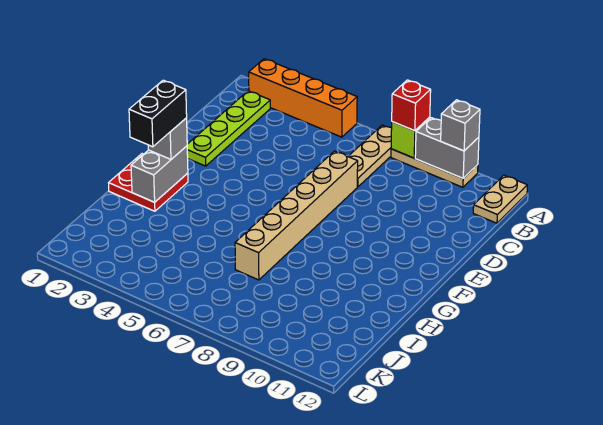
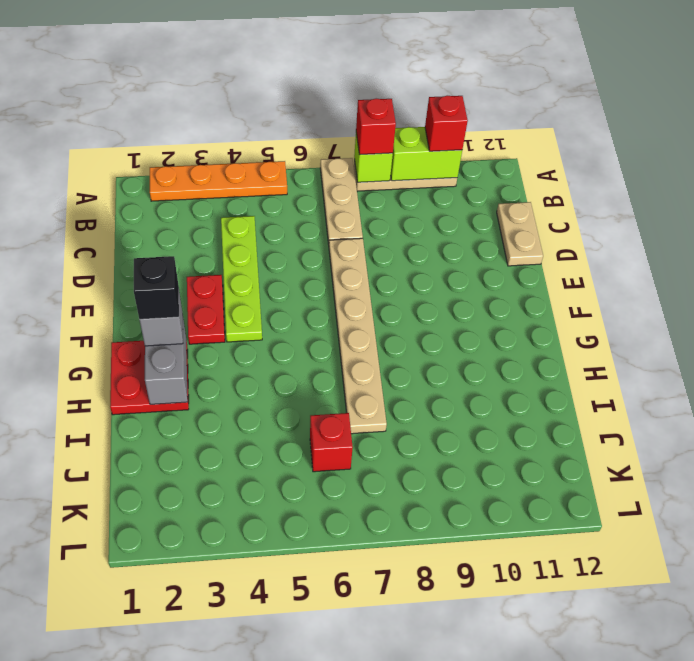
orange 1x4 brick [249,59,357,137] -> orange 1x4 plate [150,161,287,201]
grey 1x2 brick [415,118,479,178] -> lime 1x2 brick [391,127,462,181]
grey 1x1 brick [441,100,480,151] -> red 1x1 brick [425,96,468,151]
tan 1x2 plate [473,175,527,223] -> tan 1x2 plate moved to [497,202,543,266]
lime 1x4 plate [187,91,270,166] -> lime 1x4 plate moved to [221,216,262,342]
tan 1x6 brick [235,151,358,280] -> tan 1x6 plate [329,238,387,434]
none -> red 1x2 plate [187,275,225,344]
black 1x2 brick [129,80,187,147] -> black 1x1 brick [134,256,179,319]
none -> red 1x1 brick [310,413,353,472]

